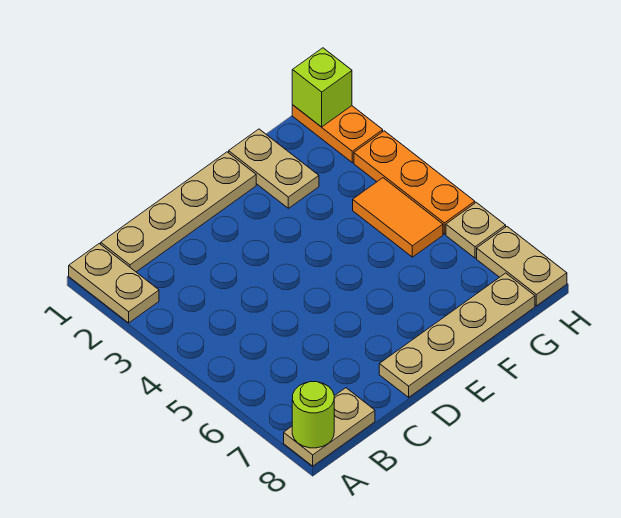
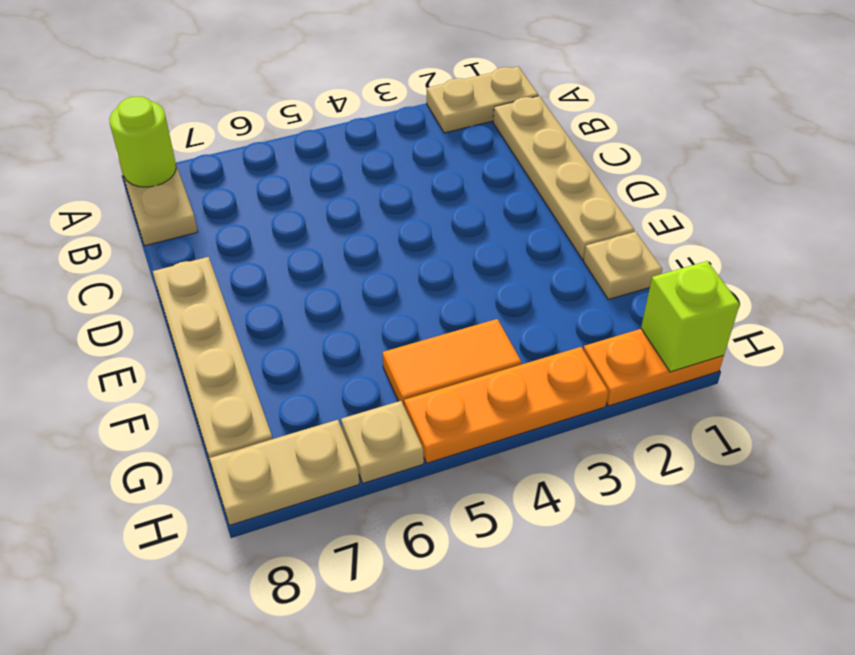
tan 1x2 plate [229,129,319,208] -> tan 1x1 plate [583,232,662,299]

